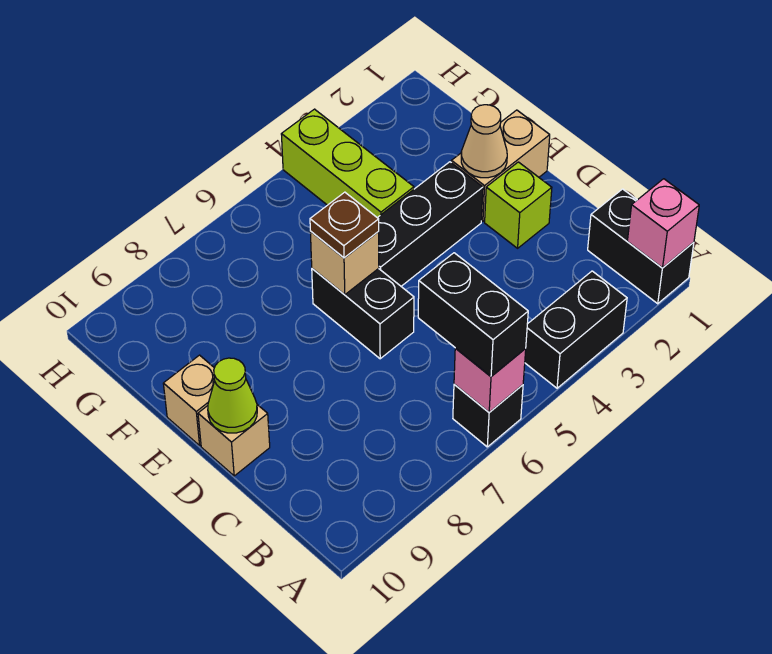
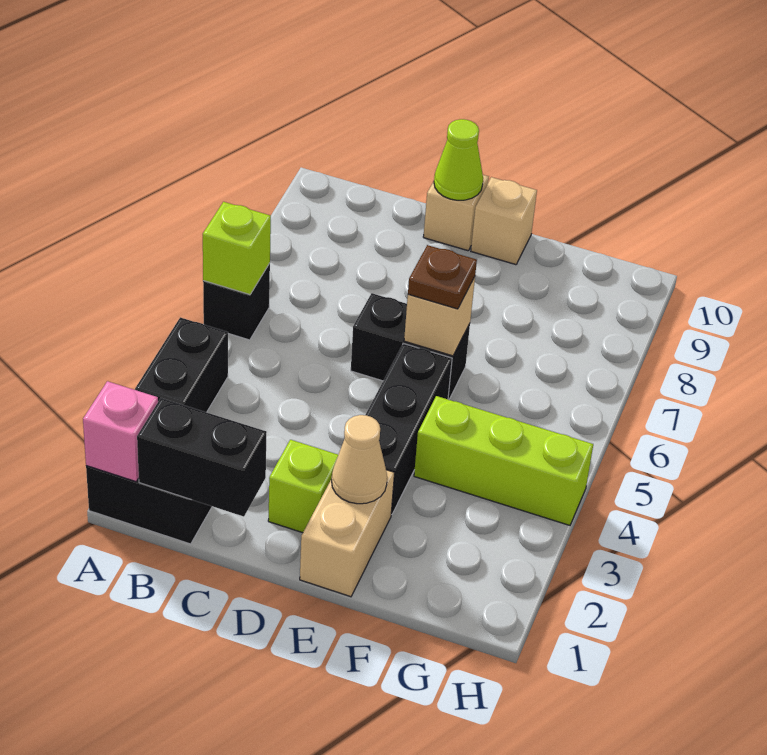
pink 1x1 brick [454,348,526,412] -> lime 1x1 brick [203,202,271,295]
black 1x2 brick [418,253,528,376] -> black 1x2 brick moved to [137,398,267,517]

